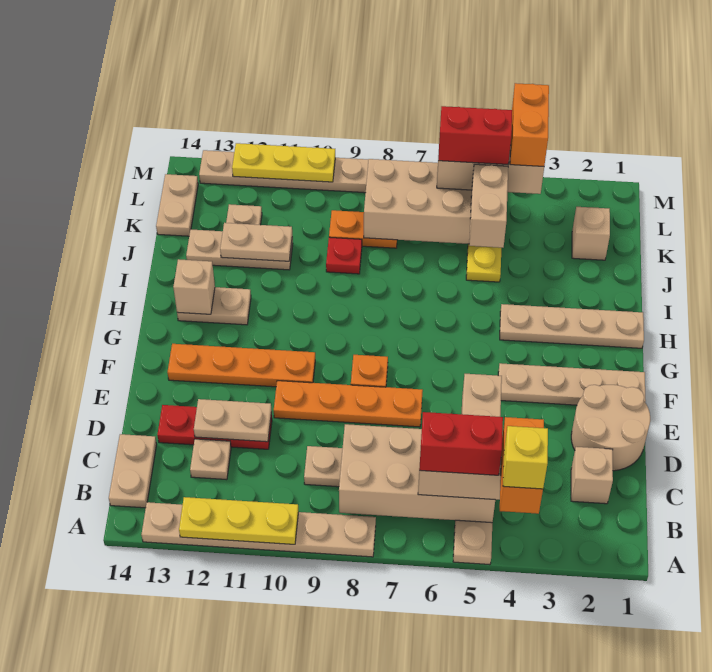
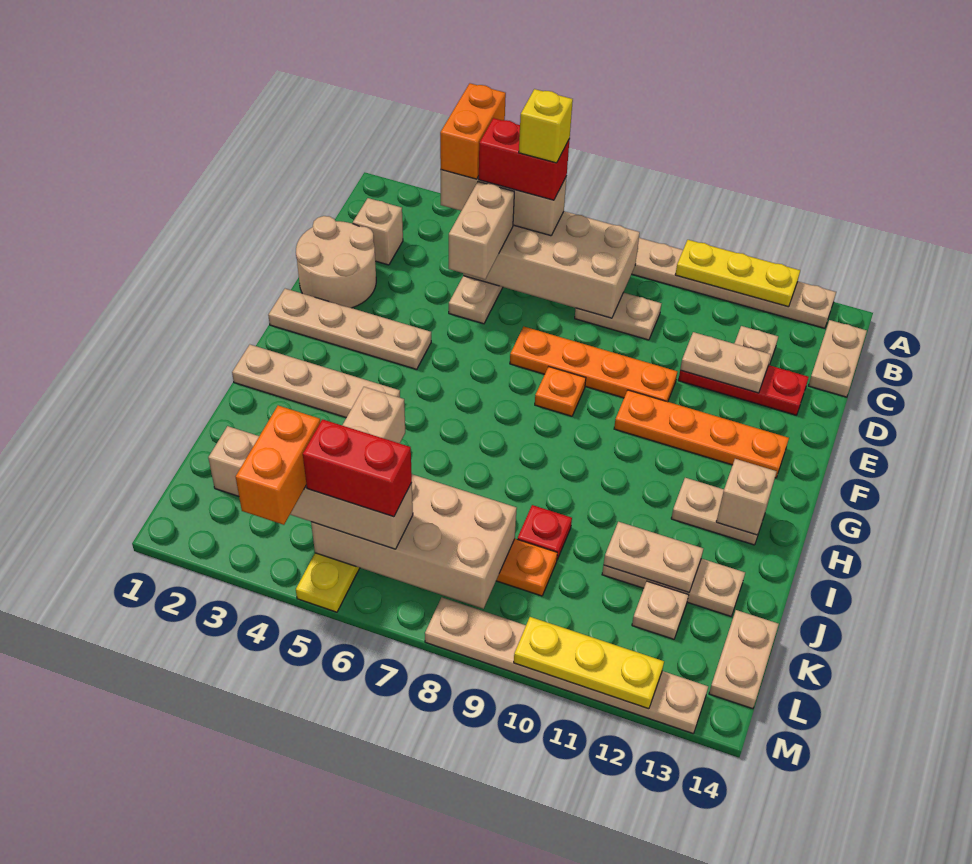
yellow 1x1 brick [503,426,548,489] -> yellow 1x1 brick moved to [519,89,573,163]

